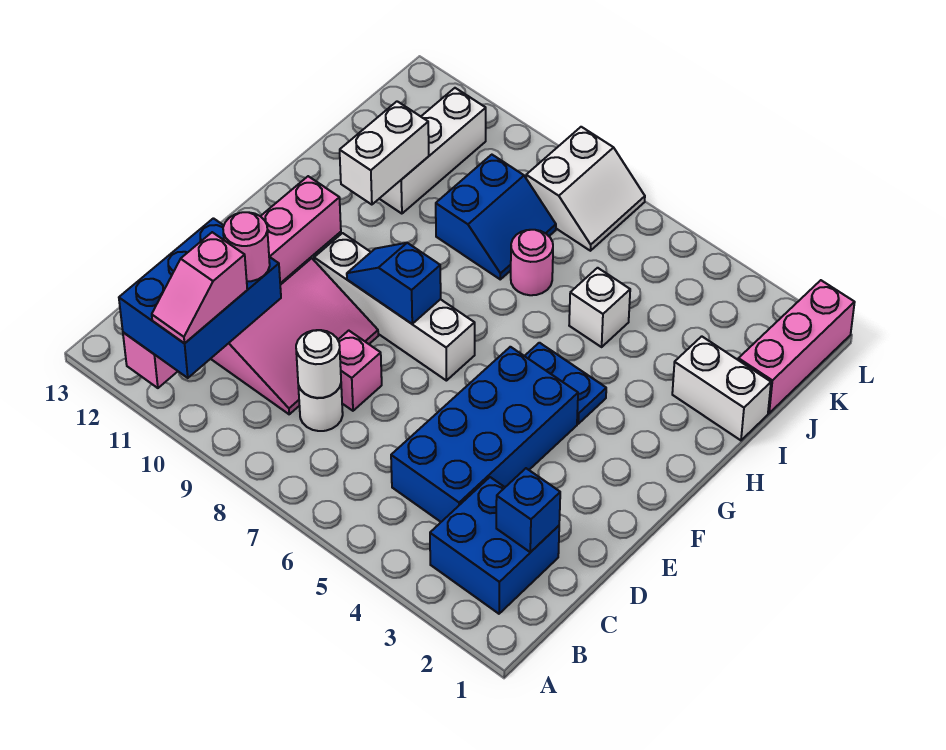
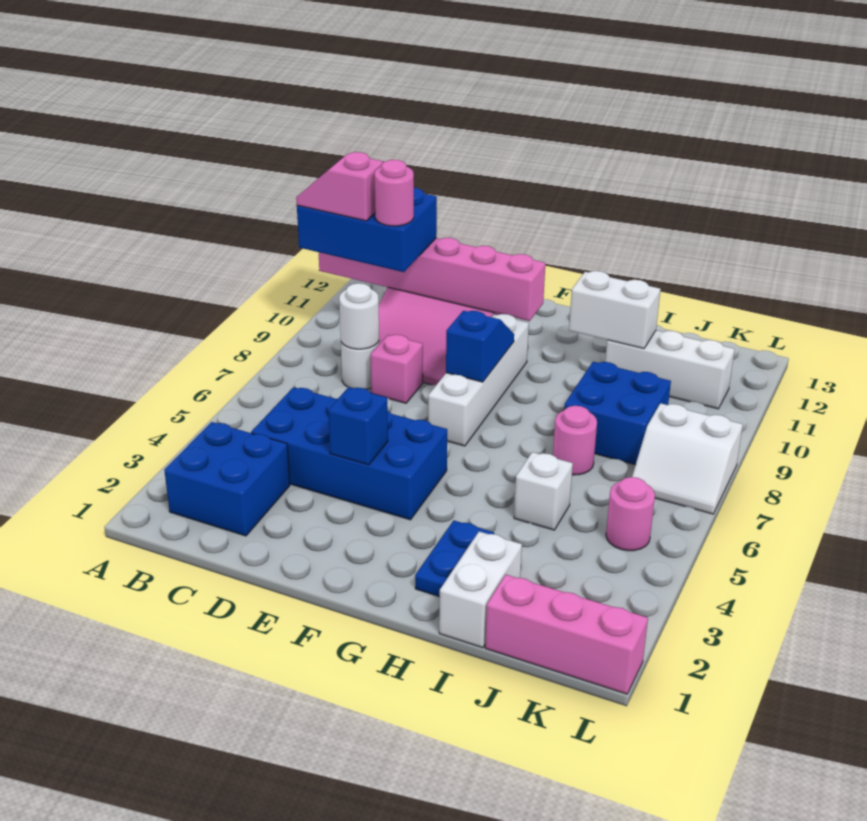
blue 1x1 brick [496,468,560,552] -> blue 1x1 brick moved to [328,387,388,465]
blue 1x2 plate [525,343,606,424] -> blue 1x2 plate moved to [415,521,494,597]
blue 2x2 slope [436,155,556,279] -> blue 2x2 brick [564,362,671,465]
none -> pink 1x1 round brick [606,477,655,551]

